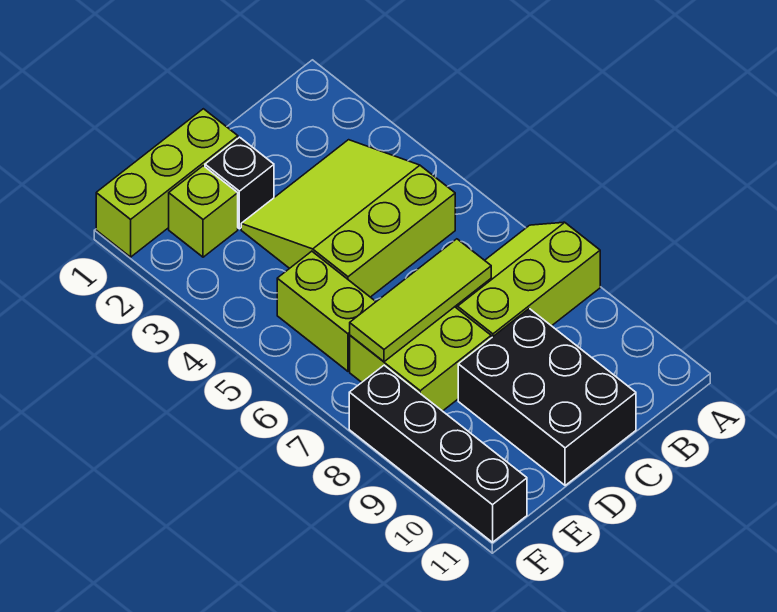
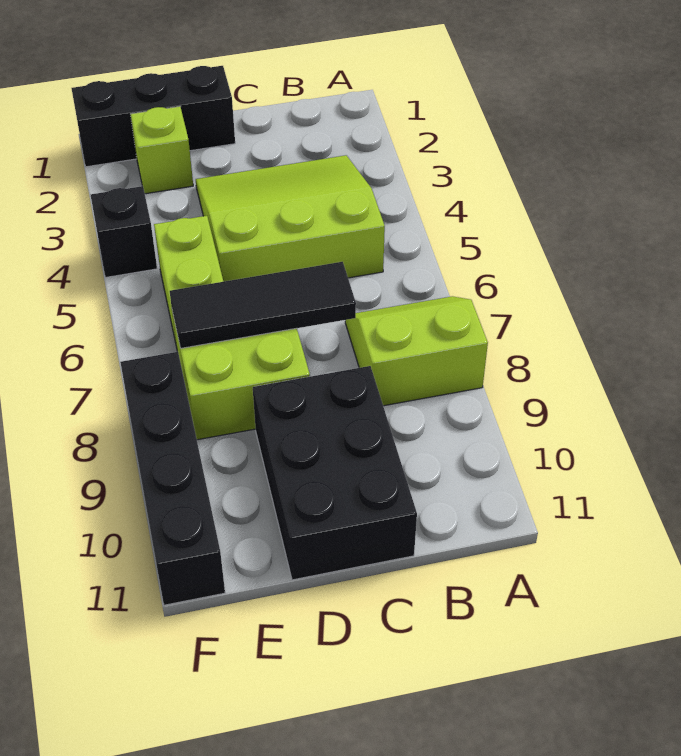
lime 2x3 slope [455,222,600,338] -> lime 2x2 slope [345,296,488,406]
lime 1x3 tile [350,239,491,362] -> black 1x3 tile [170,262,356,348]
lime 1x3 brick [96,109,238,257] -> black 1x3 brick [71,66,235,167]
black 1x1 brick [205,137,274,229] -> black 1x1 brick moved to [91,186,157,277]

